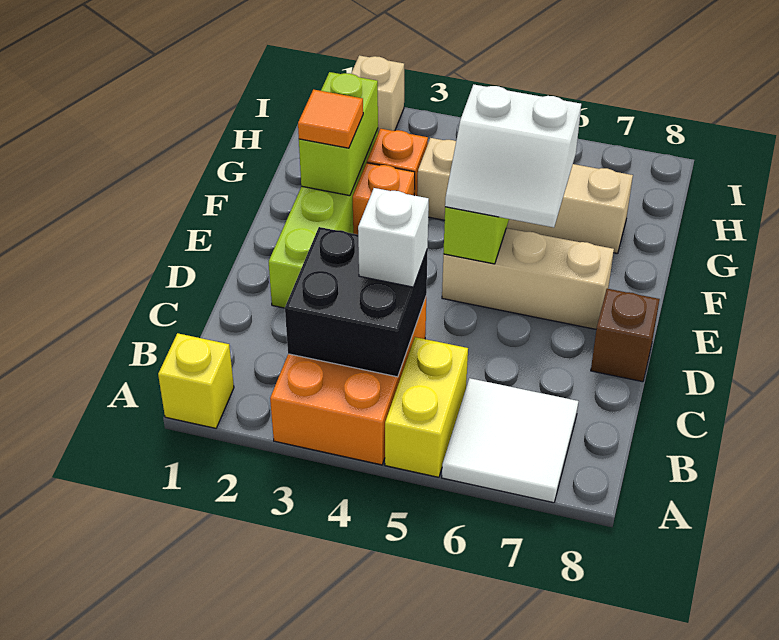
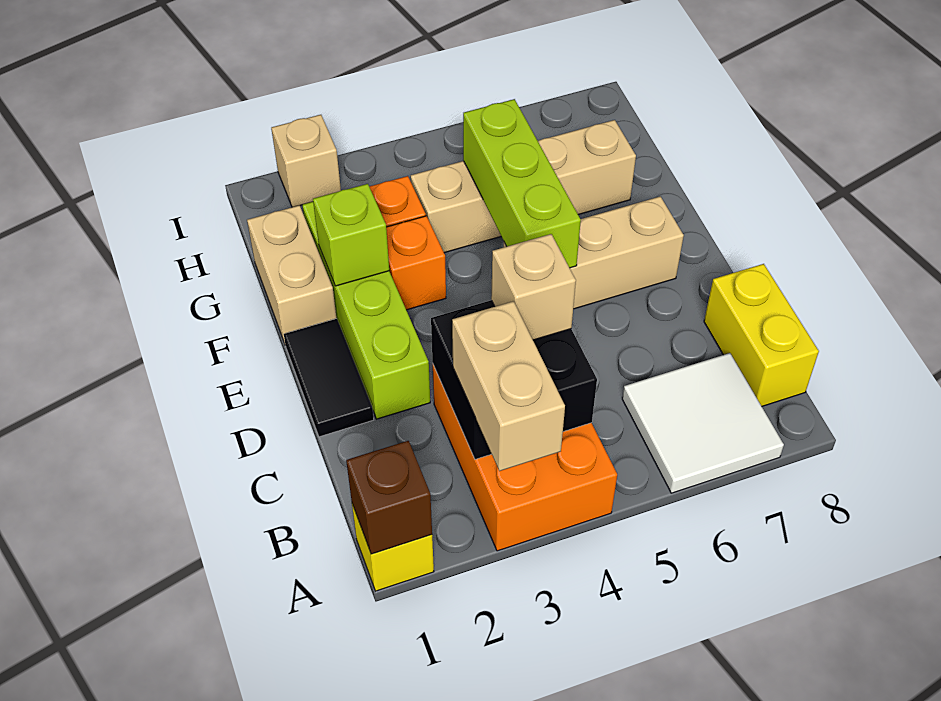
none -> tan 1x2 brick [452,301,565,471]
yellow 1x2 brick [385,337,468,477] -> yellow 1x2 brick moved to [704,264,819,406]
white 1x1 brick [358,188,429,287] -> tan 1x1 brick [491,234,576,340]
none -> black 1x2 tile [284,319,374,437]
brown 1x1 brick [591,289,660,382] -> brown 1x1 brick moved to [346,441,432,554]
white 2x2 slope [445,84,581,227] -> none
none -> tan 1x2 brick [247,205,337,343]
lime 1x2 brick [299,72,378,196] -> lime 1x1 brick [313,184,389,286]
orange 1x1 tile [298,90,363,148] -> none

